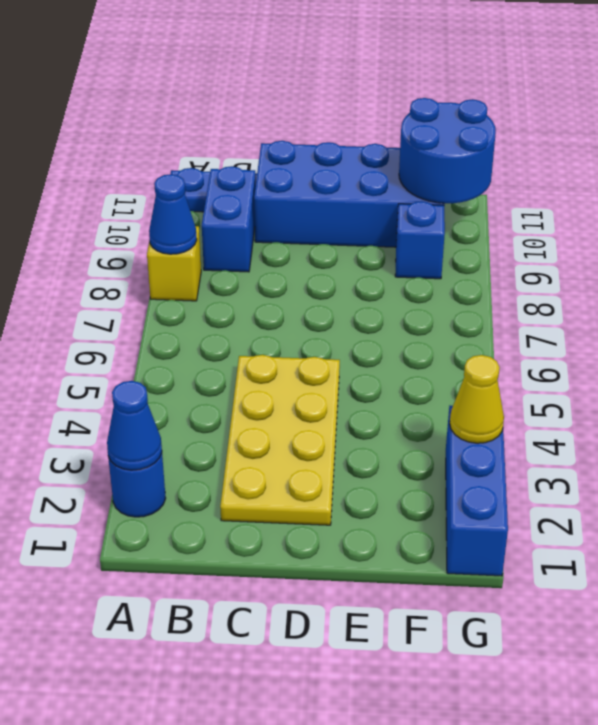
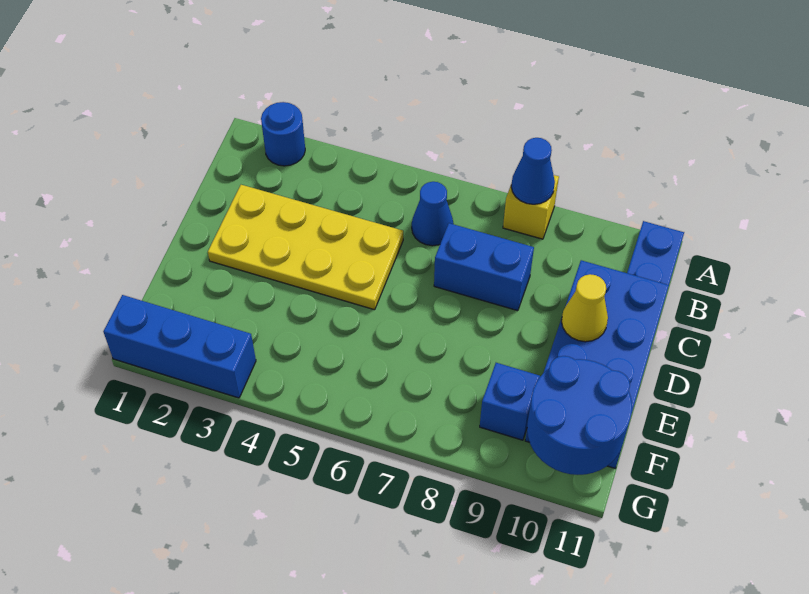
blue 1x1 cone [107,381,162,470] -> blue 1x1 cone moved to [412,182,454,246]
blue 1x2 brick [202,166,256,272] -> blue 1x2 brick moved to [434,223,534,311]
yellow 1x1 cone [450,355,504,443] -> yellow 1x1 cone moved to [562,274,608,342]

